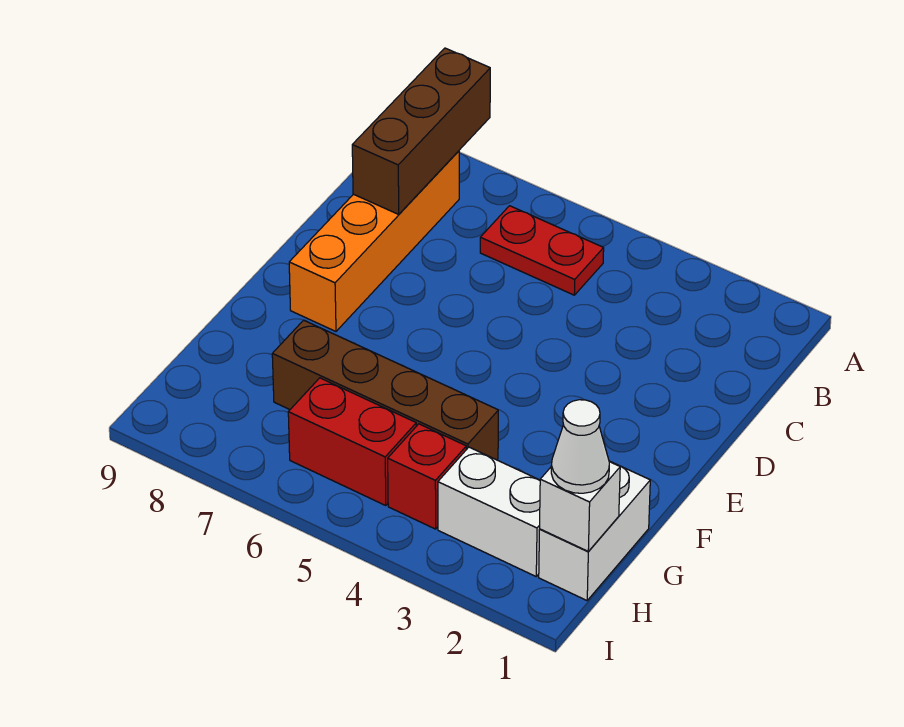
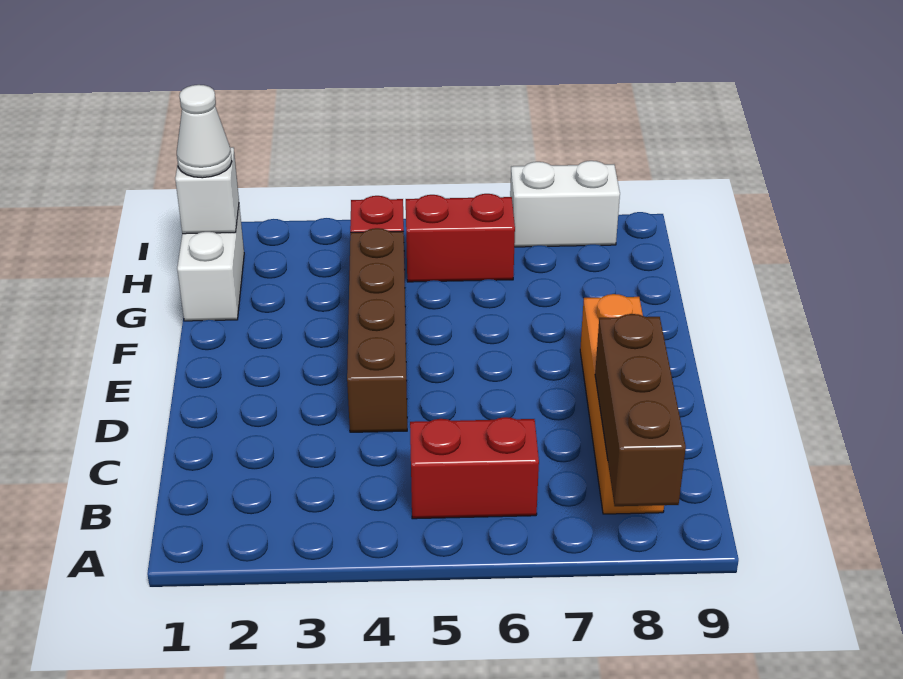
red 1x2 plate [480,206,604,295] -> red 1x2 brick [410,417,539,519]
brown 1x4 brick [272,320,498,460] -> brown 1x4 brick turned to [347,228,407,432]
white 1x2 brick [438,447,540,576] -> white 1x2 brick moved to [510,161,620,247]

